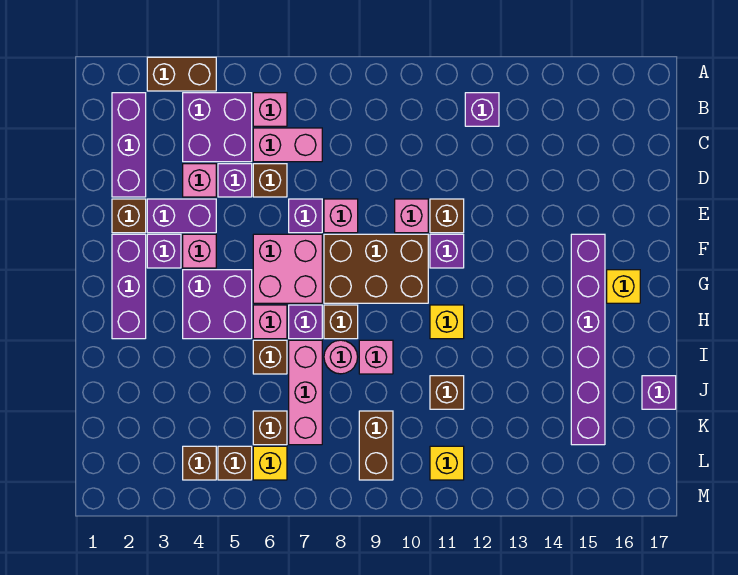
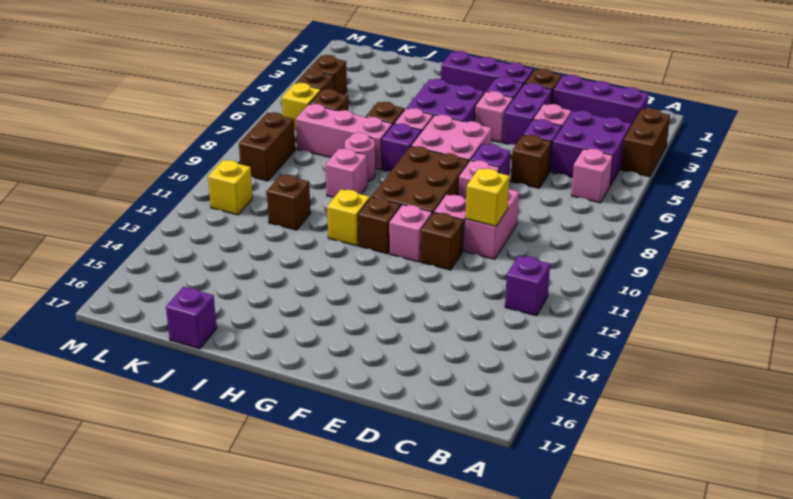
pink 1x2 brick [253,128,322,162] -> pink 1x2 brick moved to [465,189,519,259]
purple 1x1 brick [430,234,464,268] -> pink 1x1 brick [389,205,432,262]
purple 1x6 brick [571,234,605,445] -> none
yellow 1x1 brick [607,270,640,303] -> yellow 1x1 brick moved to [466,169,509,226]
brown 1x1 brick [324,305,358,339] -> brown 1x1 brick moved to [358,197,401,254]
brown 1x2 brick [359,411,393,480] -> brown 1x2 brick turned to [239,112,295,181]

